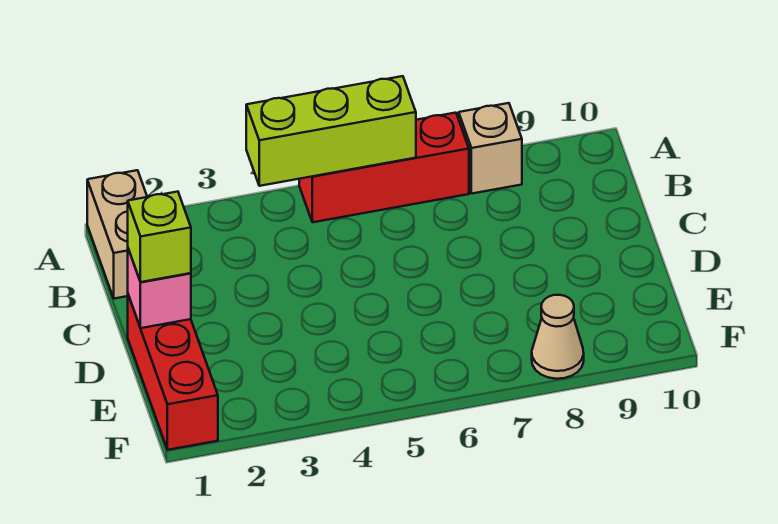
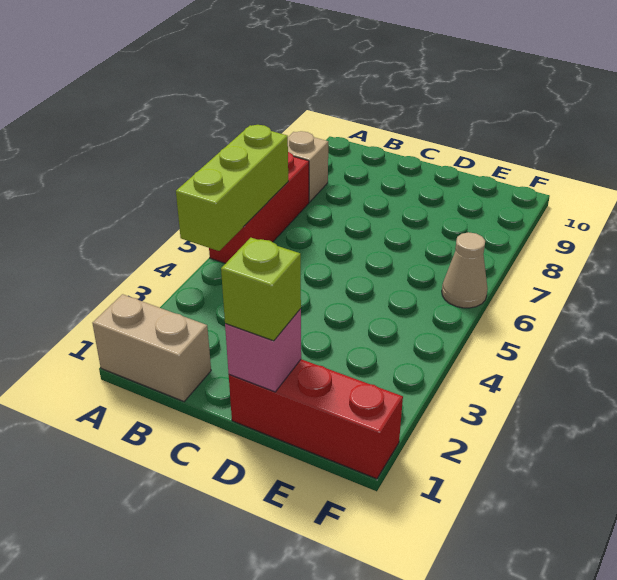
tan 1x1 cone [532,295,584,379] -> tan 1x1 cone moved to [442,232,488,308]

